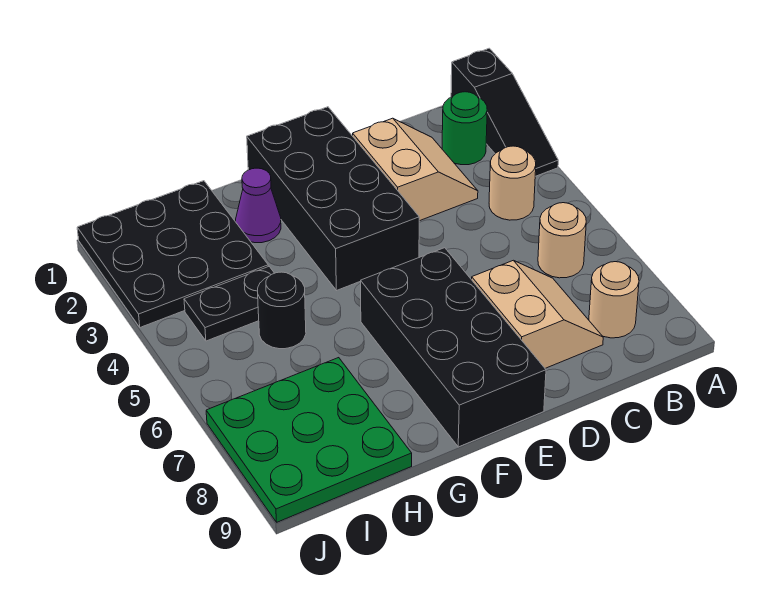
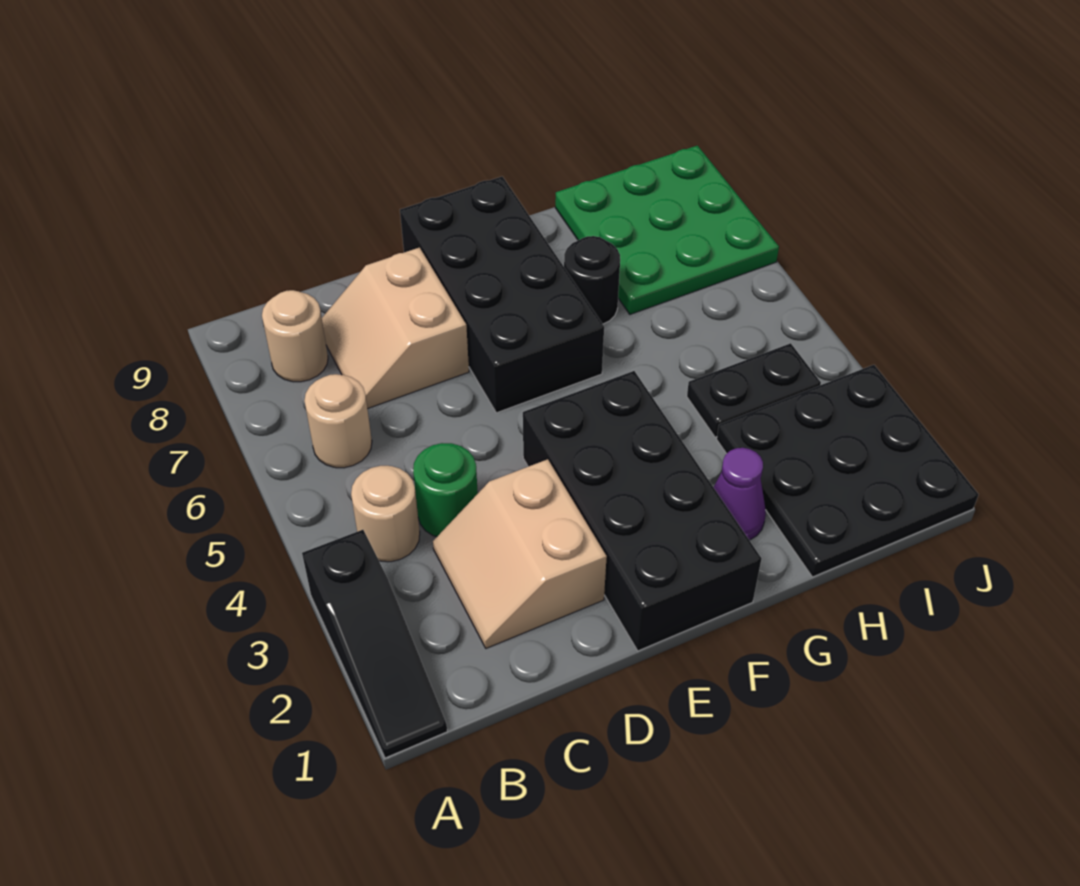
black 1x3 slope [451,48,558,176] -> black 1x3 slope turned to [302,530,447,758]
green 1x1 round brick [442,92,487,165] -> green 1x1 round brick moved to [413,443,478,537]
black 1x1 round brick [258,272,306,349] -> black 1x1 round brick moved to [564,236,620,324]

